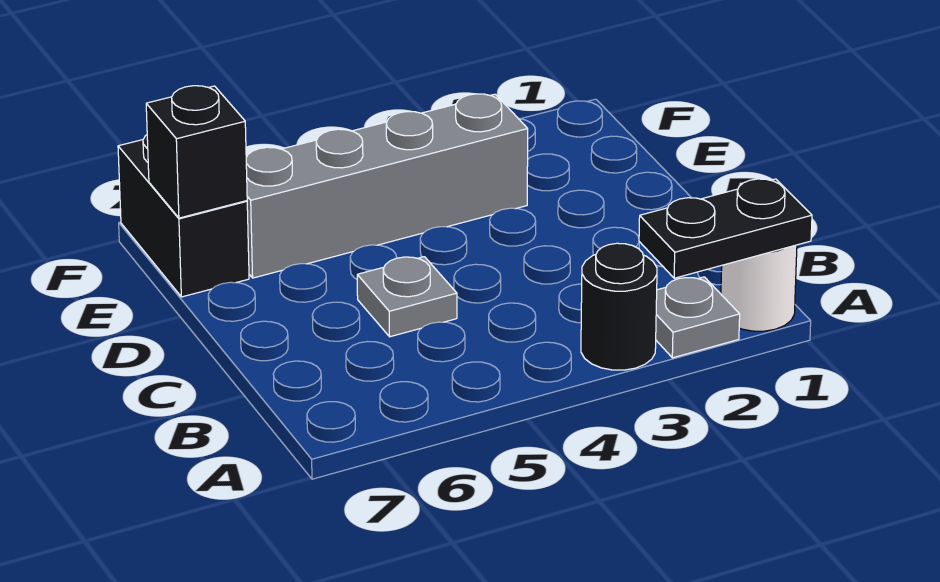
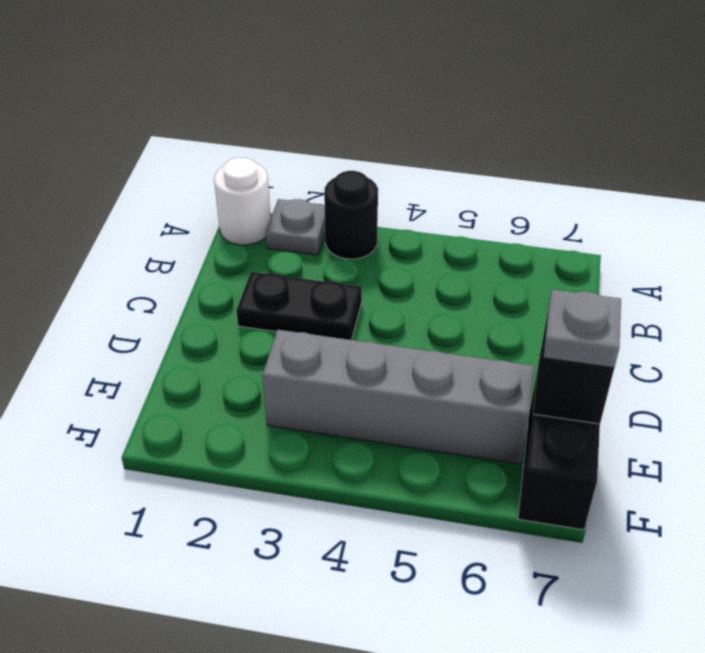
black 1x2 plate [639,179,812,278] -> black 1x2 plate moved to [236,272,362,340]
grey 1x1 plate [357,257,457,337] -> grey 1x1 plate moved to [543,289,621,368]

